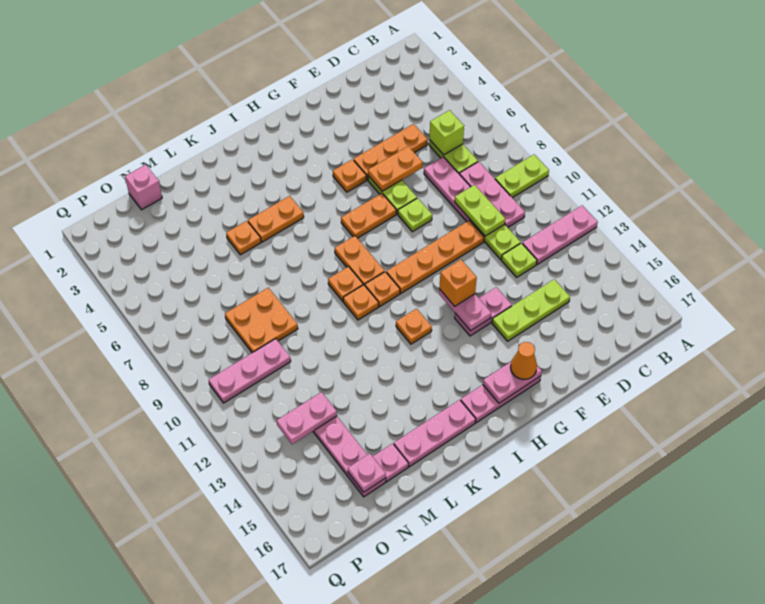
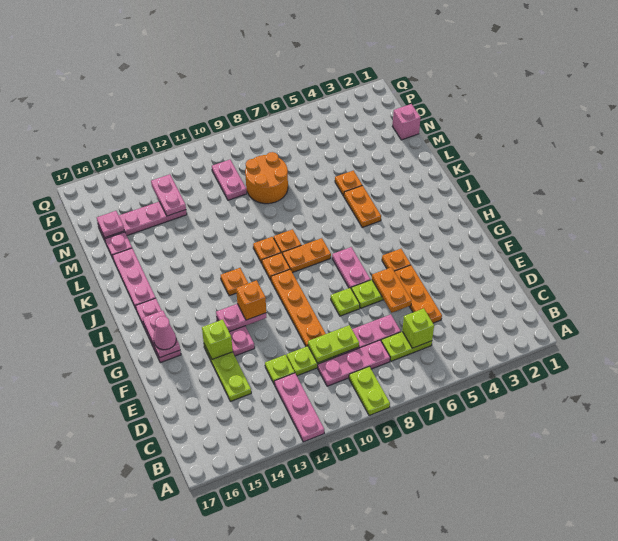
none -> lime 1x1 brick [202,319,233,359]
orange 1x2 plate [341,193,396,238] -> pink 1x2 plate [332,247,370,288]
orange 1x1 cone [511,342,537,379] -> pink 1x1 cone [153,316,176,350]
orange 2x2 plate [225,288,298,353] -> orange 2x2 round brick [245,152,288,204]
pink 1x3 plate [209,339,291,403] -> pink 1x2 plate [212,160,247,200]

